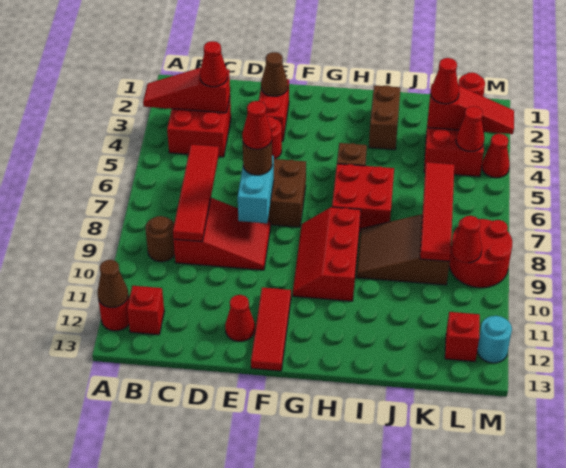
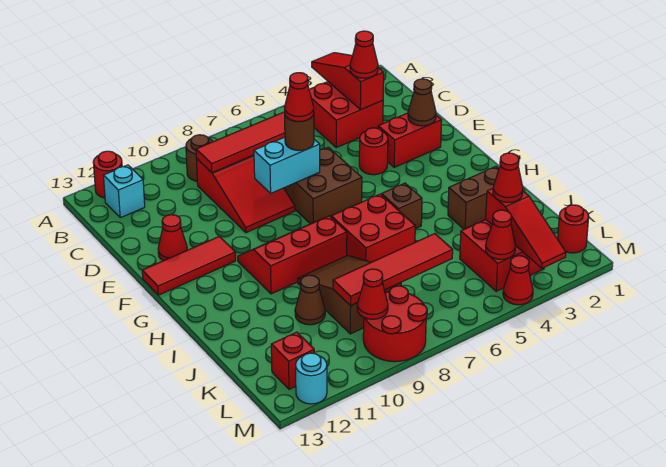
brown 1x1 cone [98,260,128,307] -> brown 1x1 cone moved to [295,275,325,325]
red 1x1 brick [127,286,164,335] -> cyan 1x1 brick [103,165,145,218]

